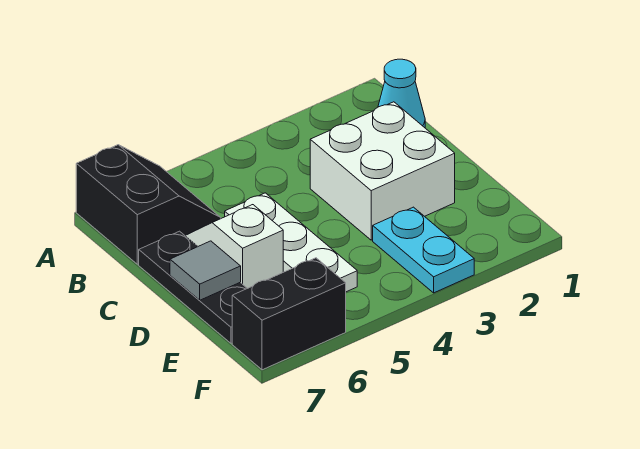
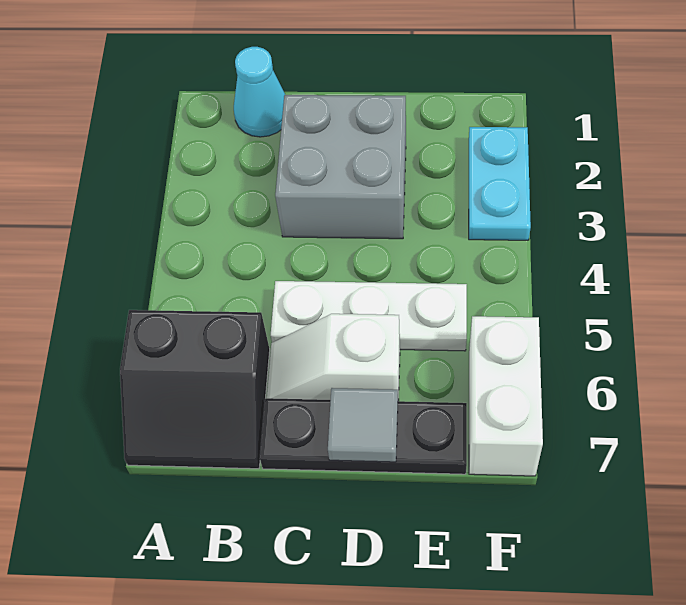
black 2x2 slope [76,145,221,264] -> black 2x2 slope turned to [120,310,270,469]
white 2x2 brick [310,102,455,240] -> grey 2x2 brick [275,95,406,239]
cyan 1x2 plate [373,207,474,293] -> cyan 1x2 plate turned to [469,127,531,240]
black 1x2 brick [232,258,346,370] -> white 1x2 brick [469,316,543,476]

